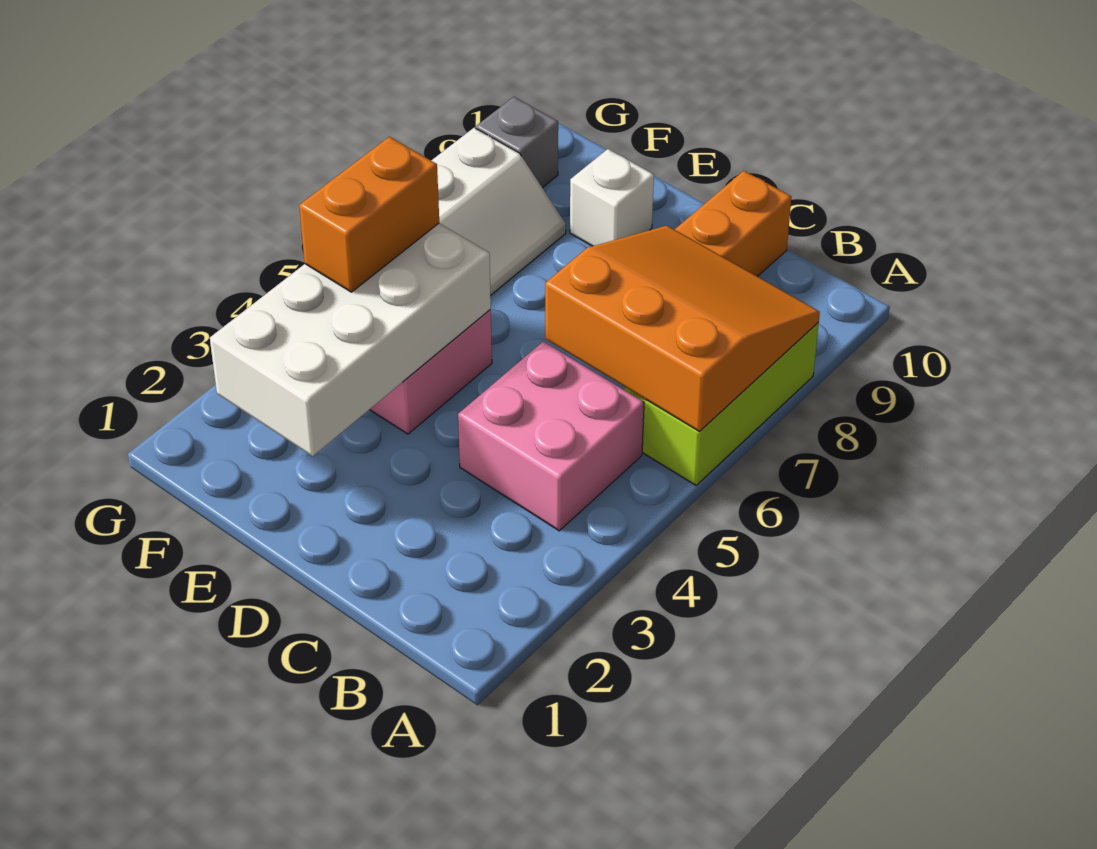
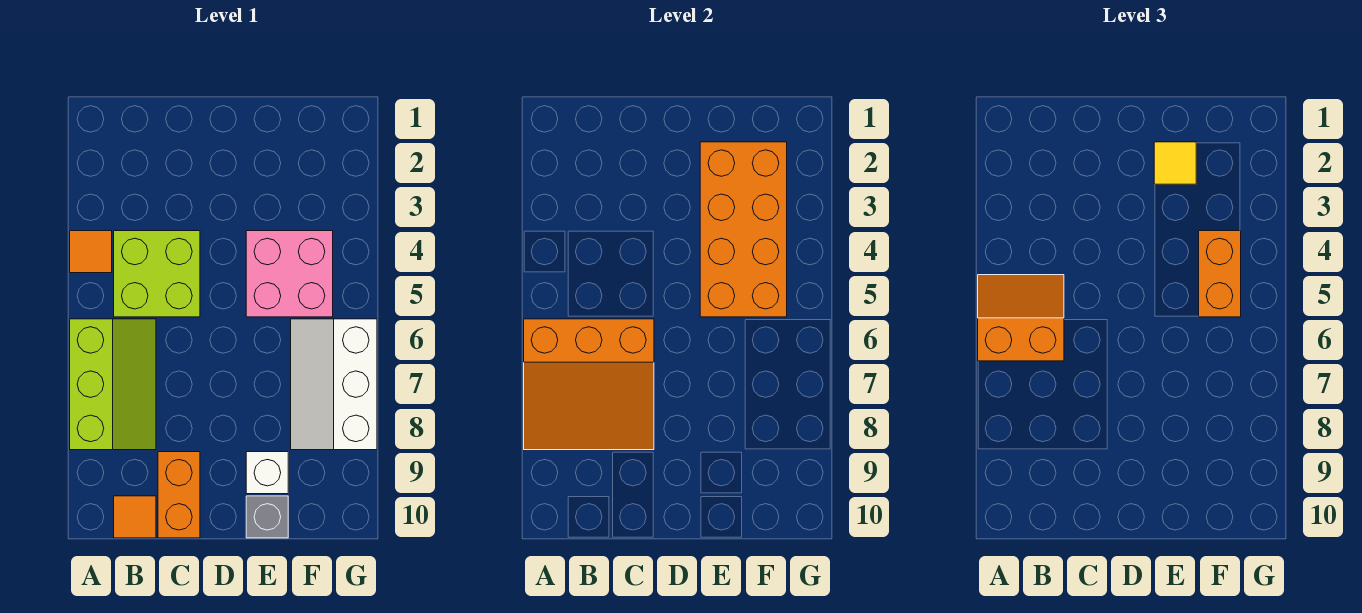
none -> orange 1x1 tile [70,231,112,273]
none -> orange 2x2 slope [978,275,1064,361]
pink 2x2 brick [458,341,644,531] -> lime 2x2 brick [114,231,200,317]
none -> orange 1x1 tile [114,496,156,538]
white 2x4 brick [210,223,491,456] -> orange 2x4 brick [700,142,787,317]
none -> yellow 1x1 tile [1154,142,1196,184]
grey 1x1 brick [476,97,558,188] -> grey 1x1 brick moved to [246,496,288,538]

